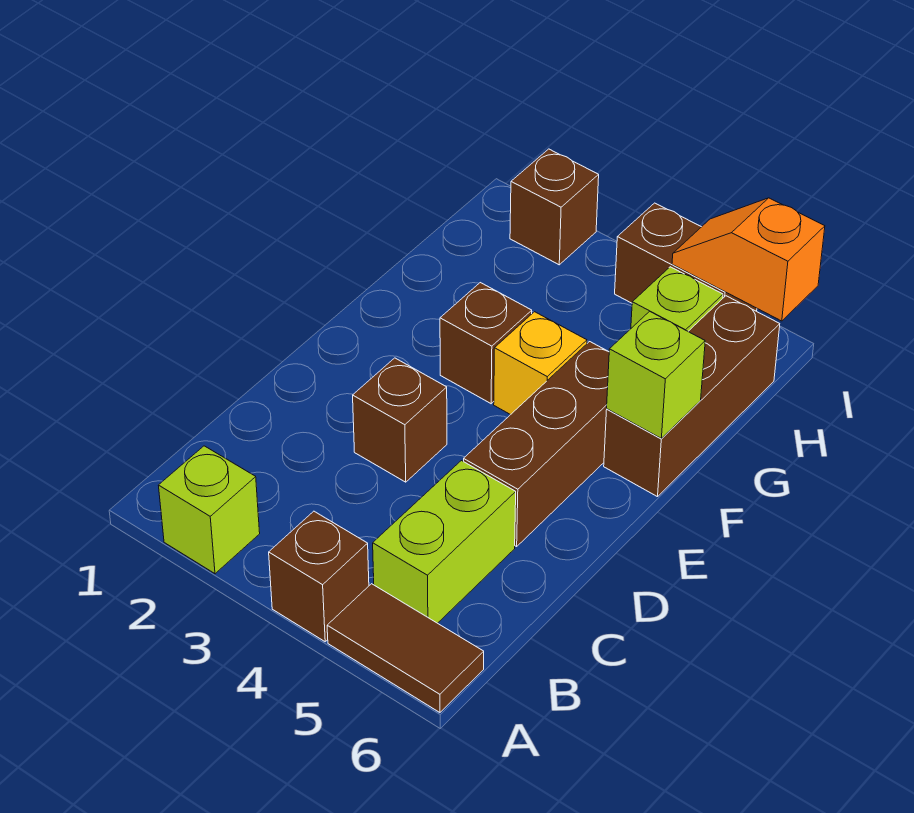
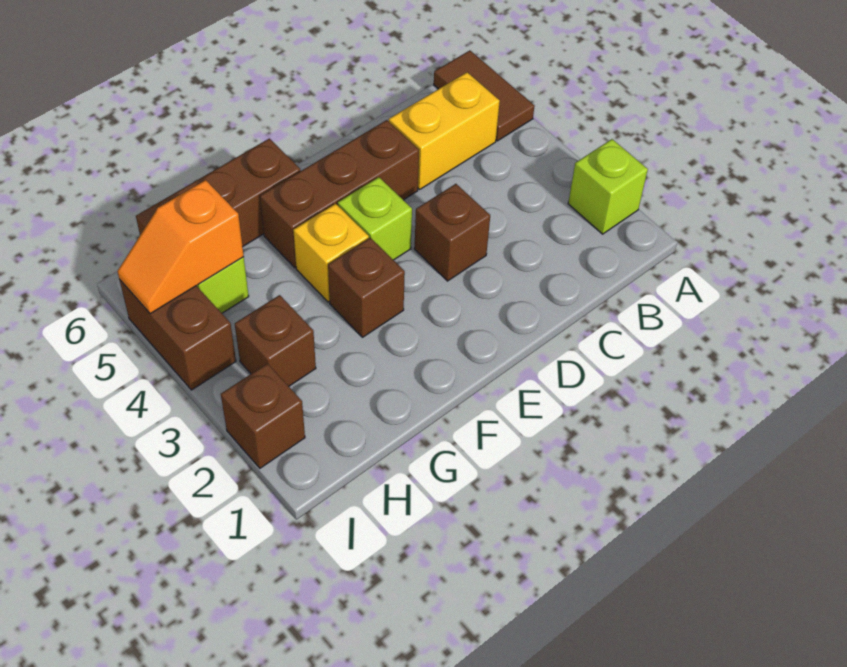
brown 1x1 brick [269,511,369,642] -> brown 1x1 brick moved to [235,295,316,386]
lime 1x2 brick [373,461,516,623] -> yellow 1x2 brick [389,72,500,189]
lime 1x1 brick [607,311,705,438] -> lime 1x1 brick moved to [338,177,412,260]
orange 1x2 slope [672,198,825,321] -> orange 1x2 slope turned to [117,180,244,314]

